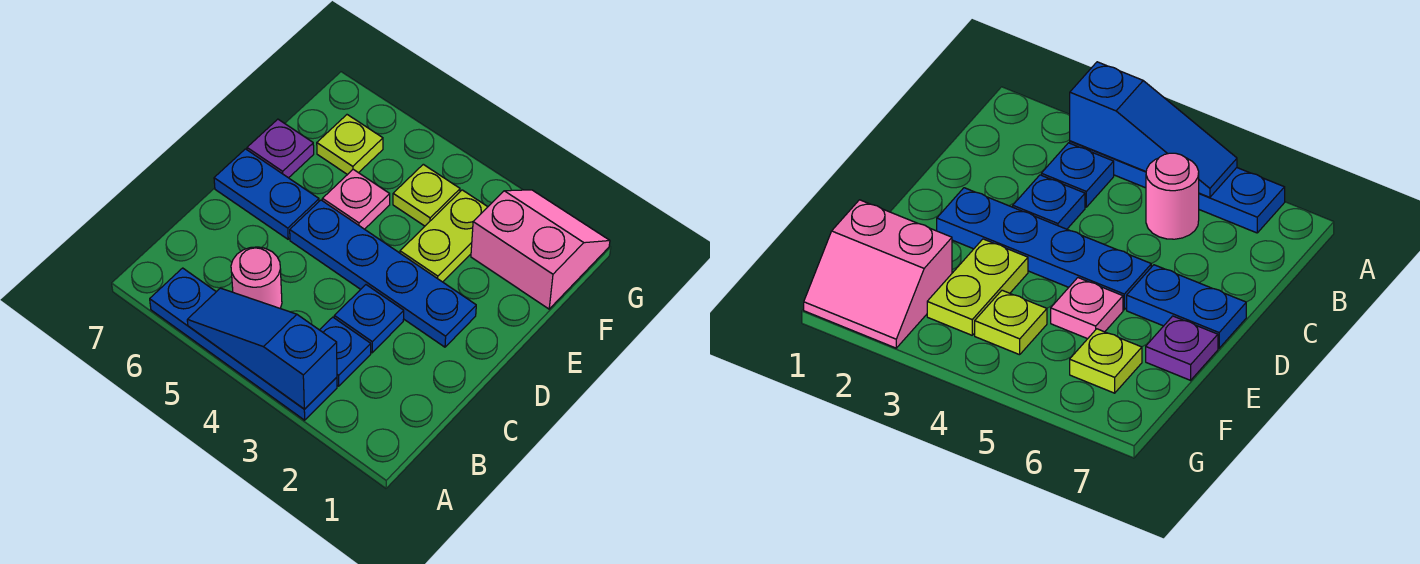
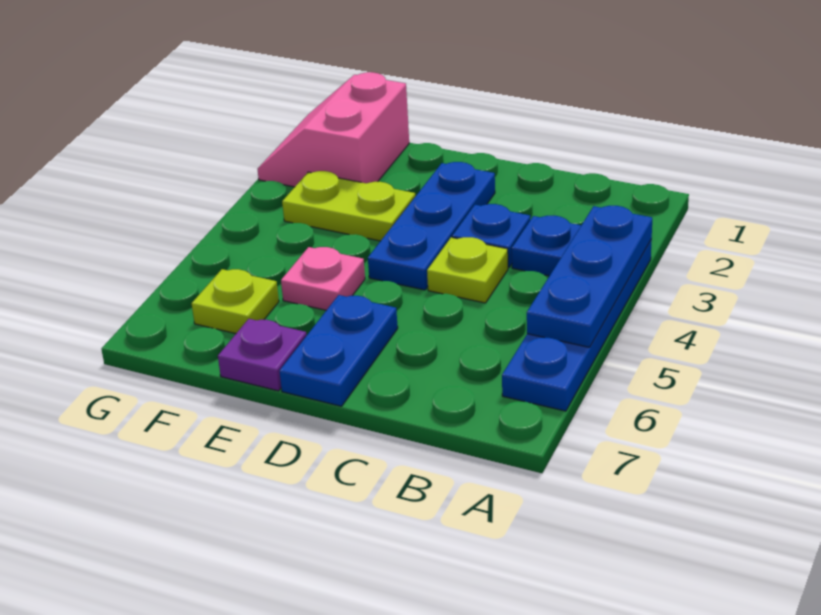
blue 1x3 slope [187,288,337,409] -> blue 1x3 plate [527,206,652,347]
pink 1x1 round brick [231,247,282,308] -> none
blue 1x4 plate [290,200,476,347] -> blue 1x3 plate [368,162,495,290]
lime 1x1 plate [393,164,460,226] -> lime 1x1 plate moved to [427,237,508,303]

